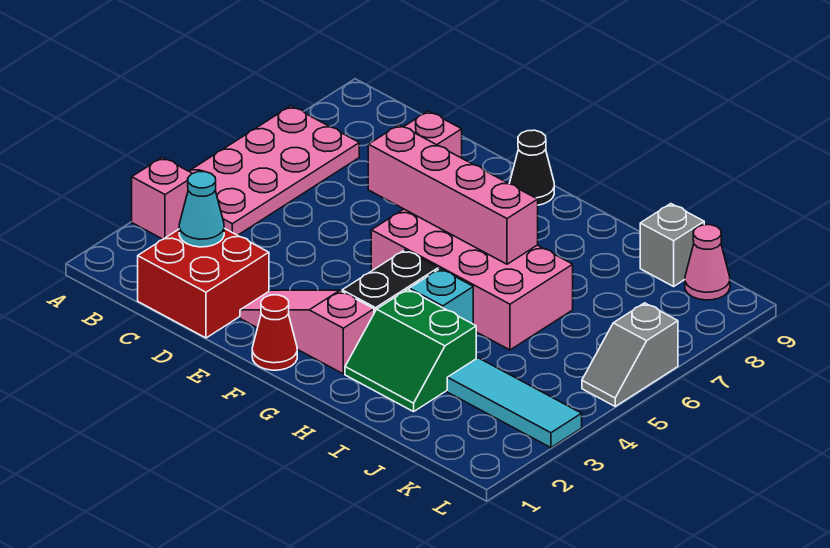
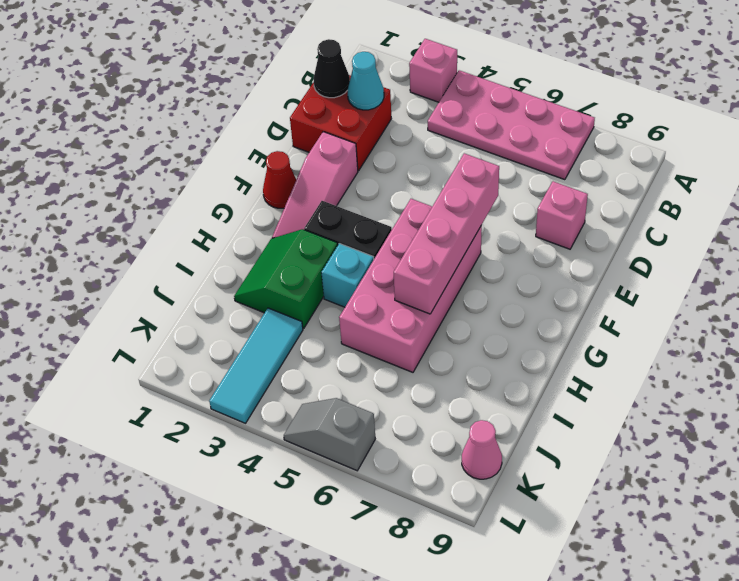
pink 1x3 slope [240,290,374,374] -> pink 1x3 slope turned to [272,132,358,238]
black 1x1 cone [509,130,554,205] -> black 1x1 cone moved to [314,39,350,98]
grey 1x1 brick [640,204,704,286] -> none

